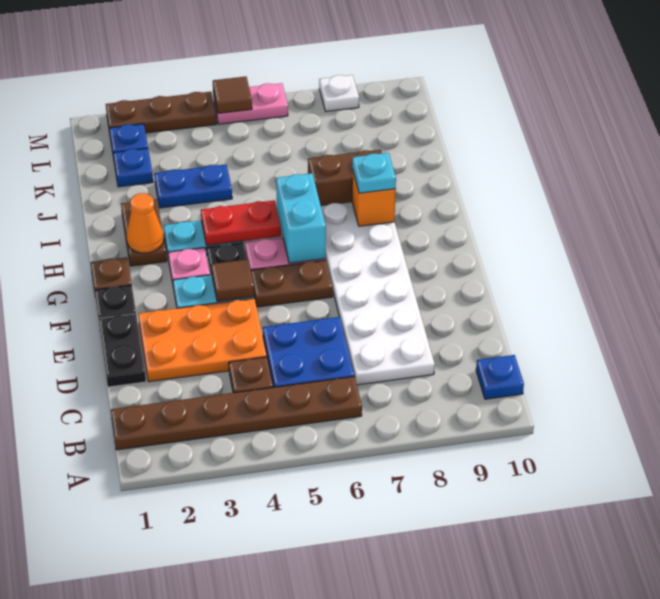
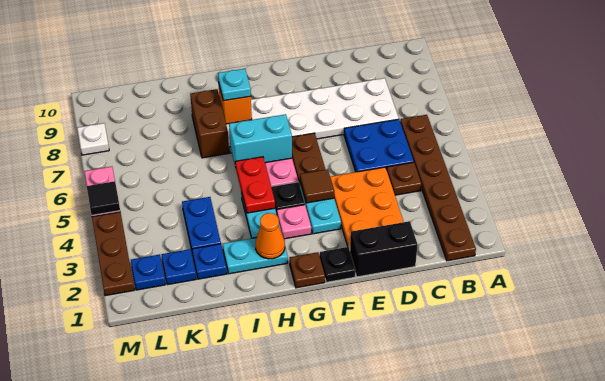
blue 1x1 plate [476,355,524,399] -> blue 1x1 plate moved to [192,244,227,279]
black 1x2 plate [98,314,146,387] -> black 1x2 brick [350,221,418,277]
brown 1x2 plate [121,199,167,266] -> cyan 1x2 plate [223,238,288,274]
brown 1x1 tile [213,77,252,113] -> black 1x1 tile [87,181,120,215]

